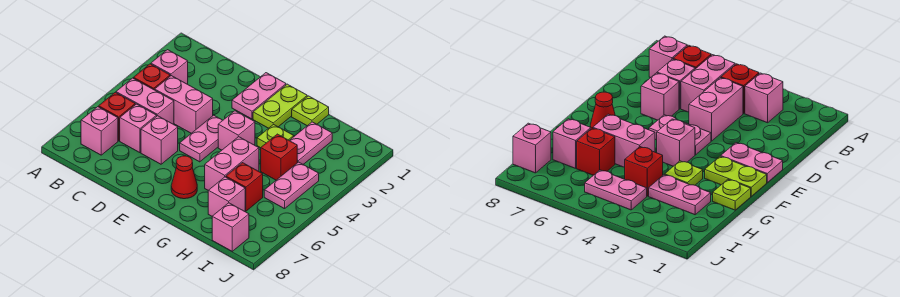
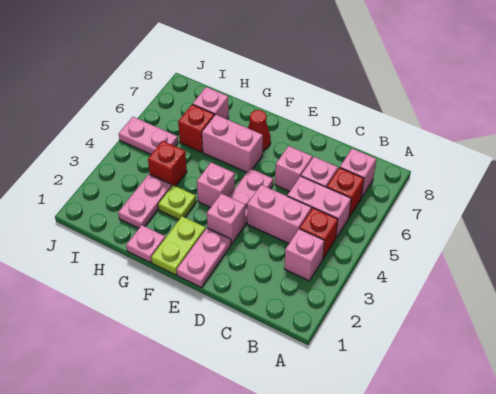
lime 1x1 plate [292,96,329,126] -> pink 1x1 plate [126,225,165,263]
pink 1x2 brick [205,137,259,190] -> pink 1x2 brick turned to [202,115,263,172]
pink 1x2 plate [264,162,319,209] -> pink 1x2 plate turned to [119,117,178,154]
pink 1x1 brick [212,203,249,251] -> pink 1x1 brick moved to [207,194,245,244]

